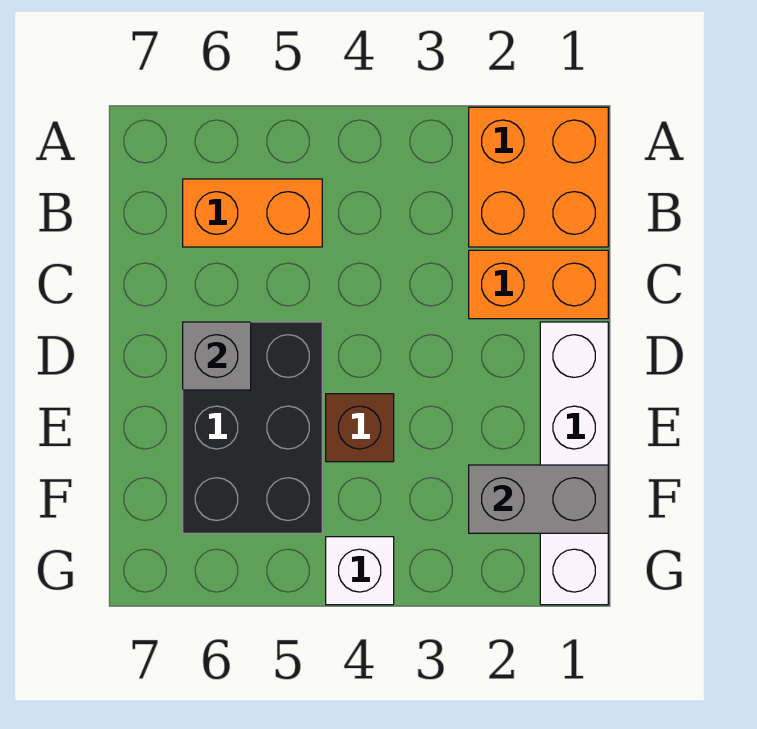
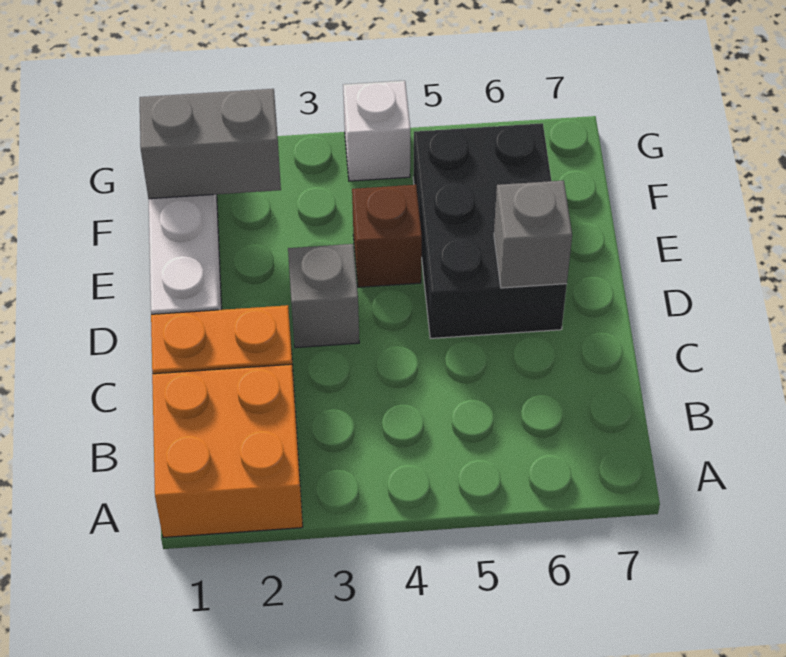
orange 1x2 brick [183,179,322,247] -> none
none -> grey 1x1 brick [288,244,359,348]

